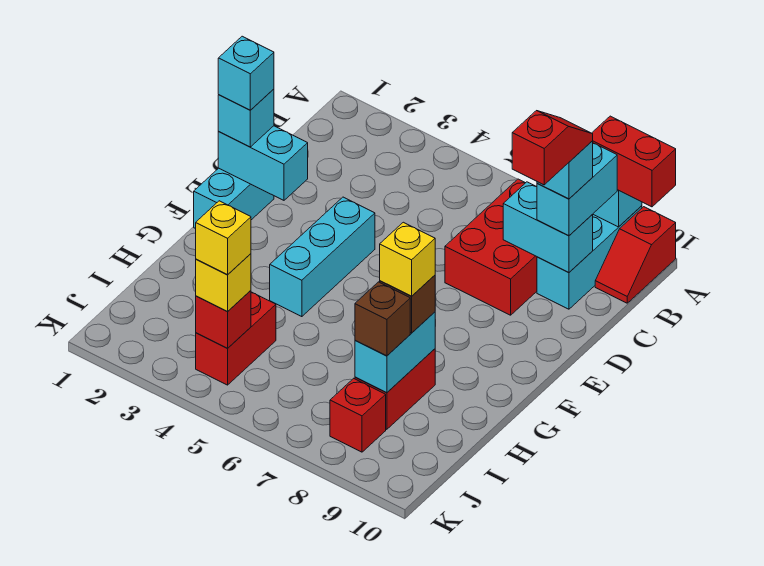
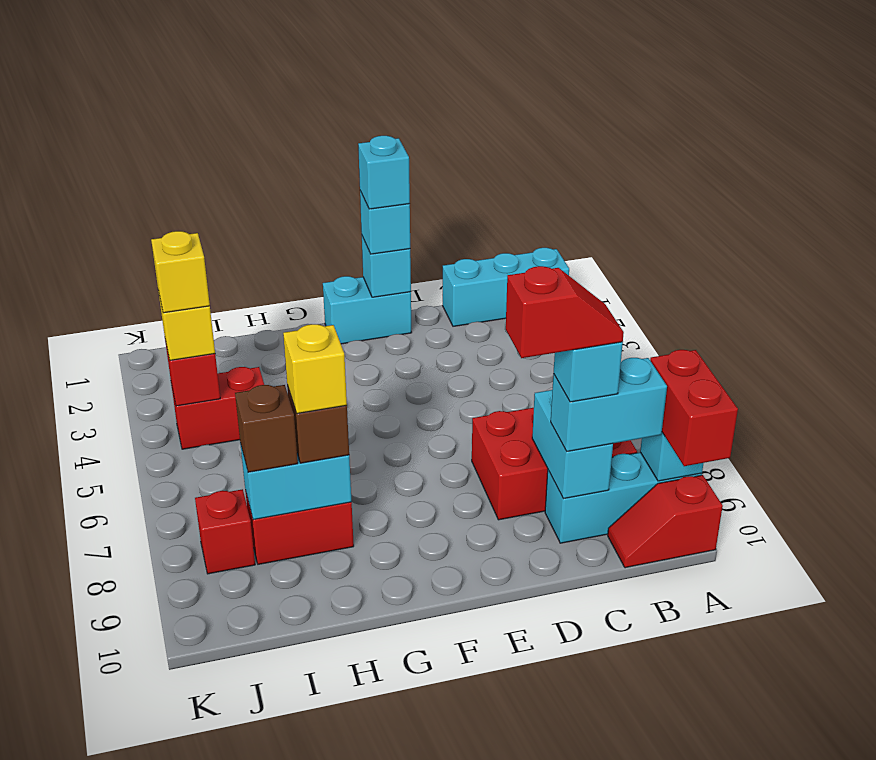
cyan 1x2 brick [218,126,308,200] -> cyan 1x1 brick [362,236,411,297]
cyan 1x3 brick [270,197,375,317] -> cyan 1x3 brick moved to [443,248,569,326]

